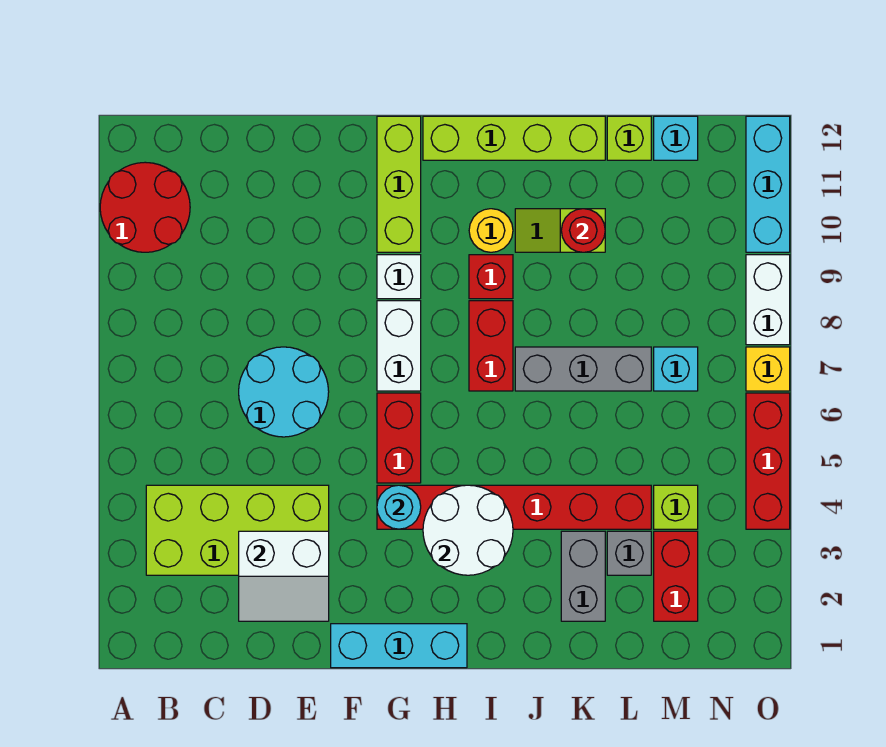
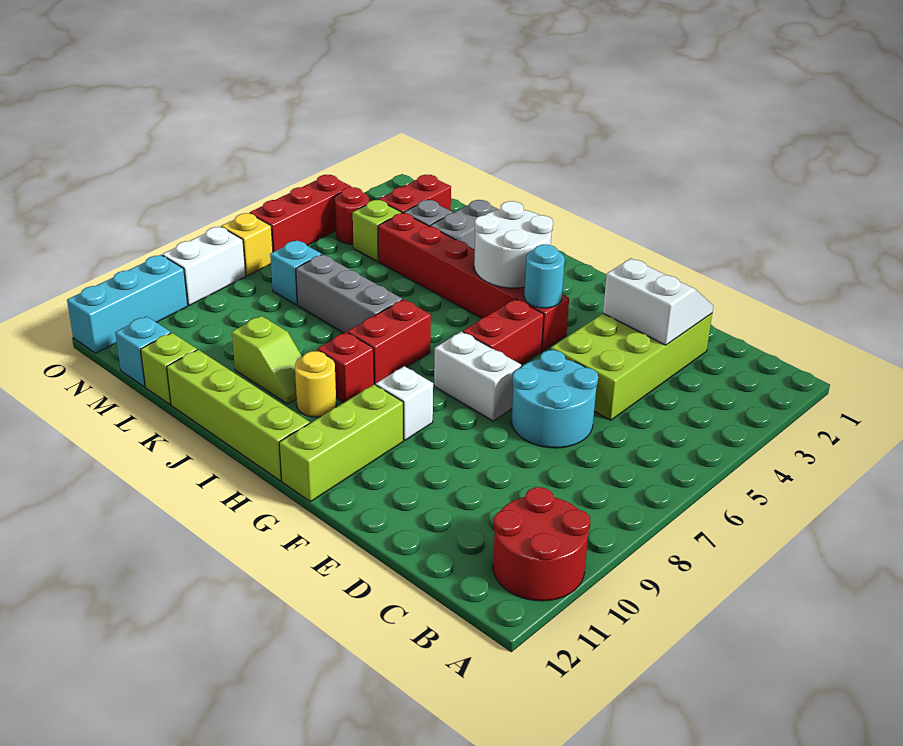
lime 2x4 brick [146,485,329,575] -> lime 2x4 brick turned to [551,314,712,420]
cyan 1x3 brick [331,624,467,668] -> none
white 1x2 brick [377,301,421,391] -> white 1x2 brick turned to [434,332,521,421]
red 1x1 round brick [561,209,605,252] -> red 1x1 round brick moved to [335,187,369,244]

